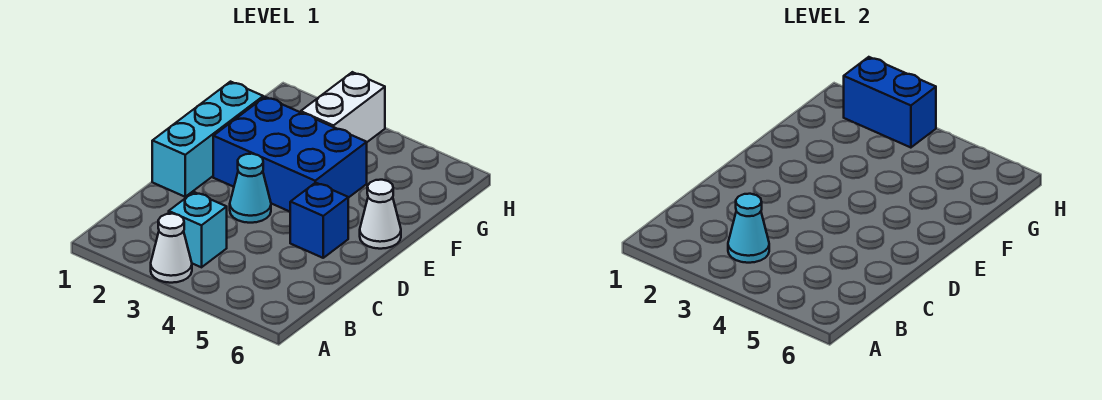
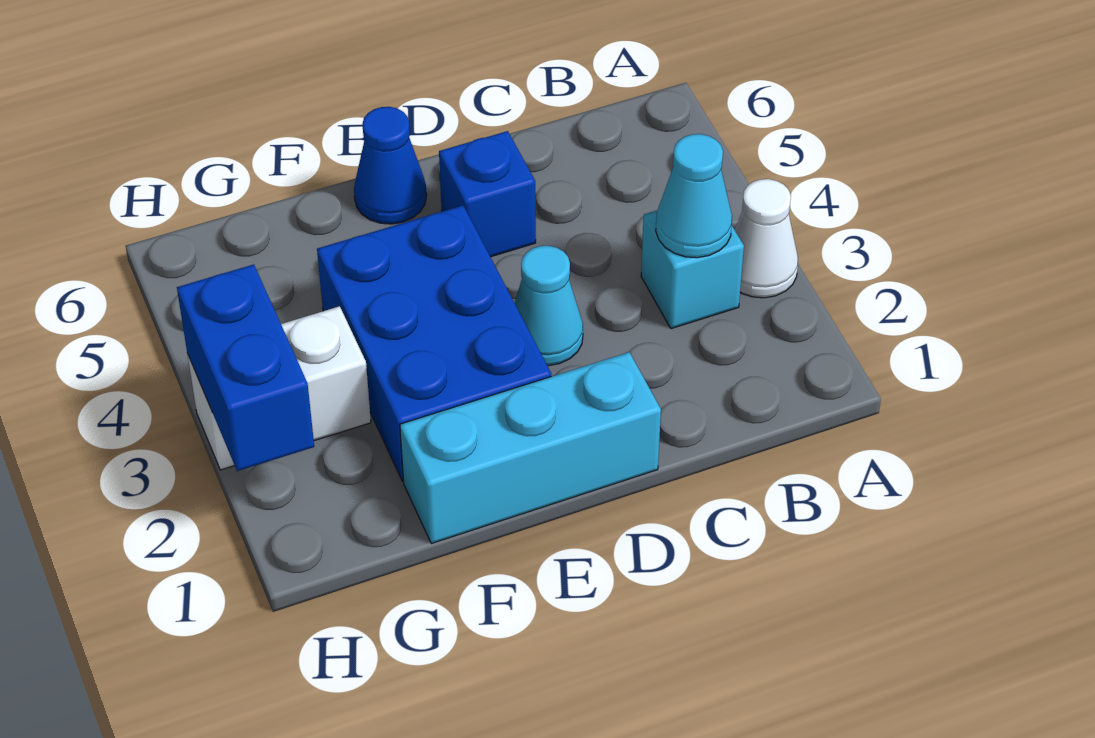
white 1x1 cone [360,180,401,249] -> blue 1x1 cone [354,107,427,224]

